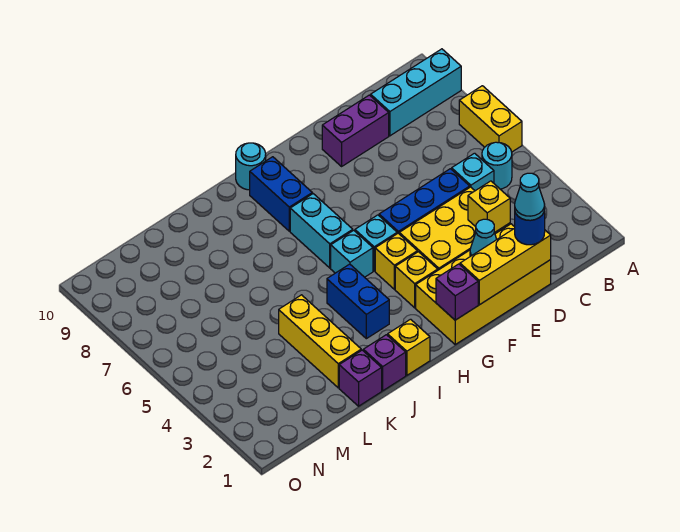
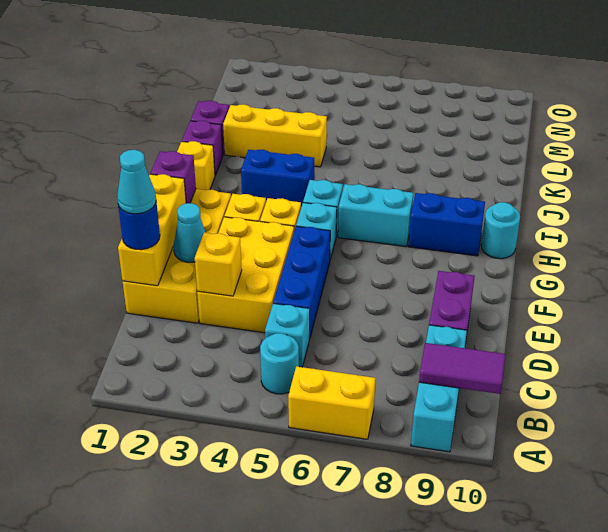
none -> purple 1x2 tile [419,343,505,394]

